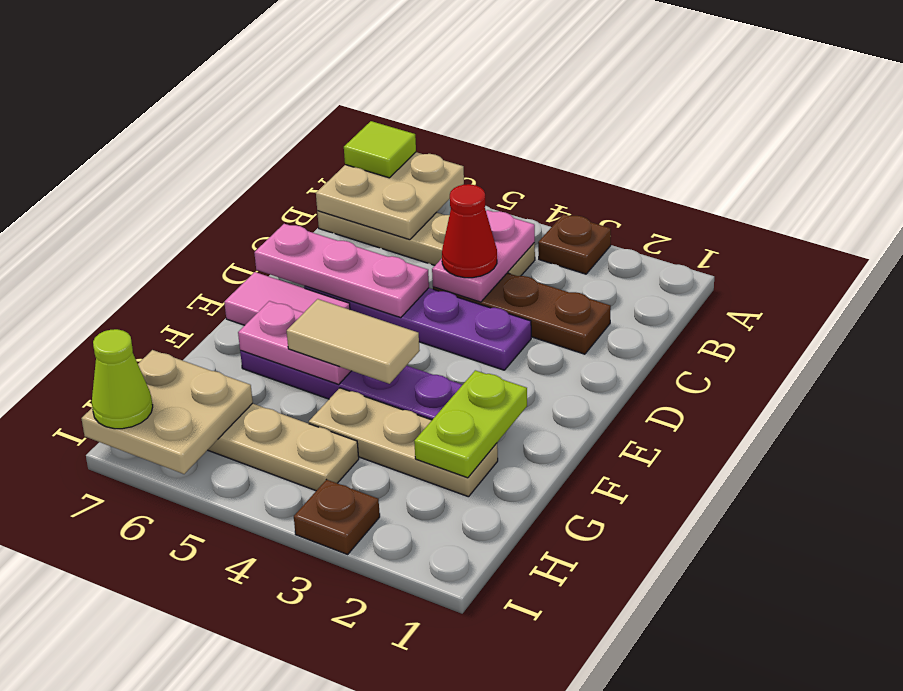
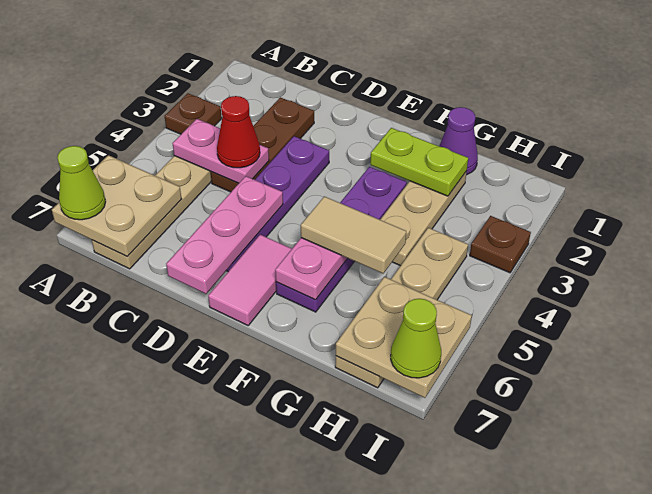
lime 1x1 tile [344,121,416,178] -> lime 1x1 cone [57,146,106,220]
tan 1x2 tile [287,299,420,384] -> tan 1x2 tile turned to [301,196,406,273]
none -> purple 1x1 cone [439,107,478,175]

